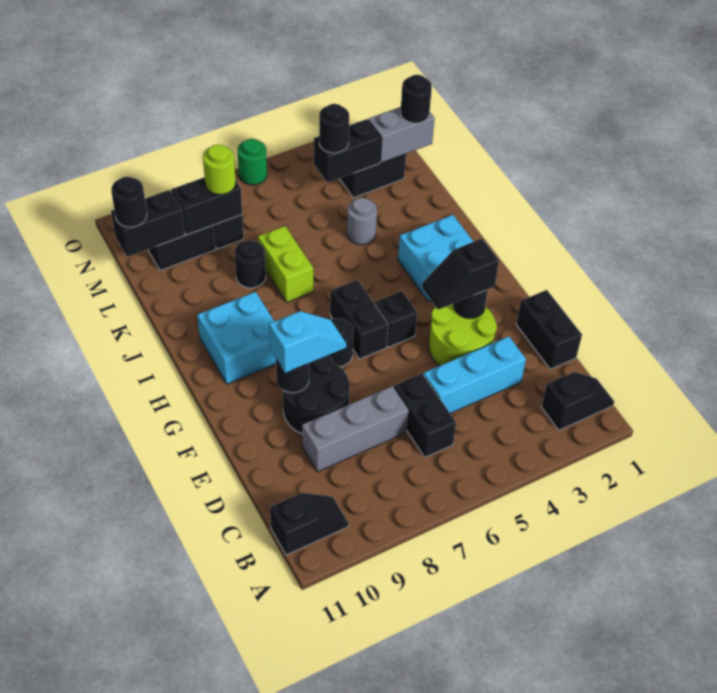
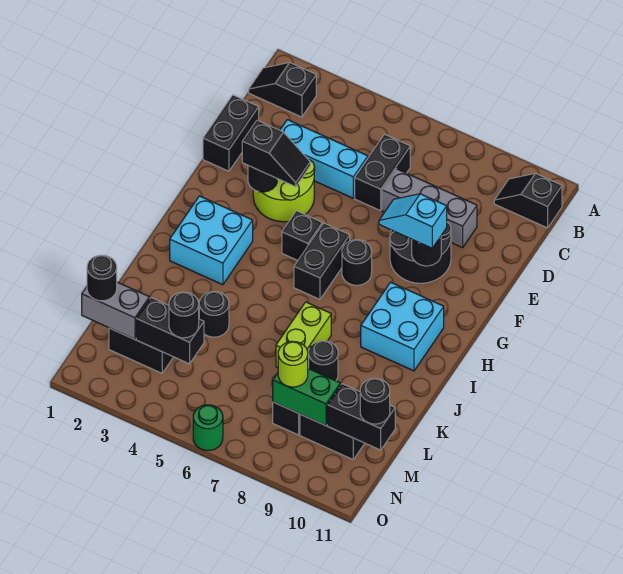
grey 1x1 round brick [347,198,377,245] -> black 1x1 round brick [199,292,229,337]
black 1x2 brick [171,177,242,235] -> green 1x2 brick [273,368,341,426]

